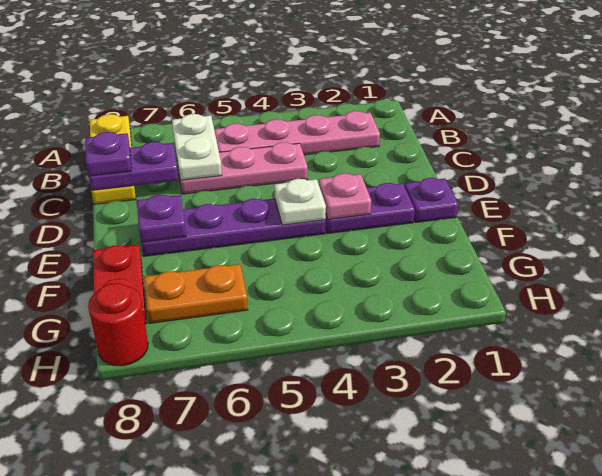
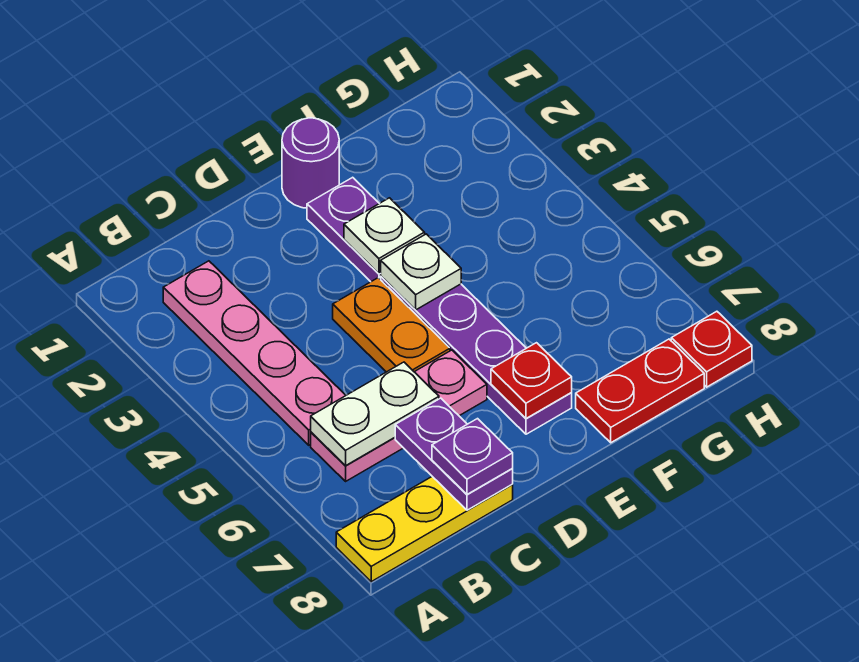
pink 1x3 plate [177,142,308,194] -> pink 1x3 plate turned to [311,350,487,481]
purple 1x1 plate [405,178,458,222] -> purple 1x1 round brick [282,118,339,208]
pink 1x1 plate [319,174,371,219] -> white 1x1 plate [344,198,425,274]
purple 1x1 plate [137,195,186,242] -> red 1x1 plate [491,343,572,418]
orange 1x2 plate [144,264,248,324] -> orange 1x2 plate moved to [333,278,450,372]
red 1x1 round brick [88,283,148,366] -> red 1x1 plate [671,311,752,387]

